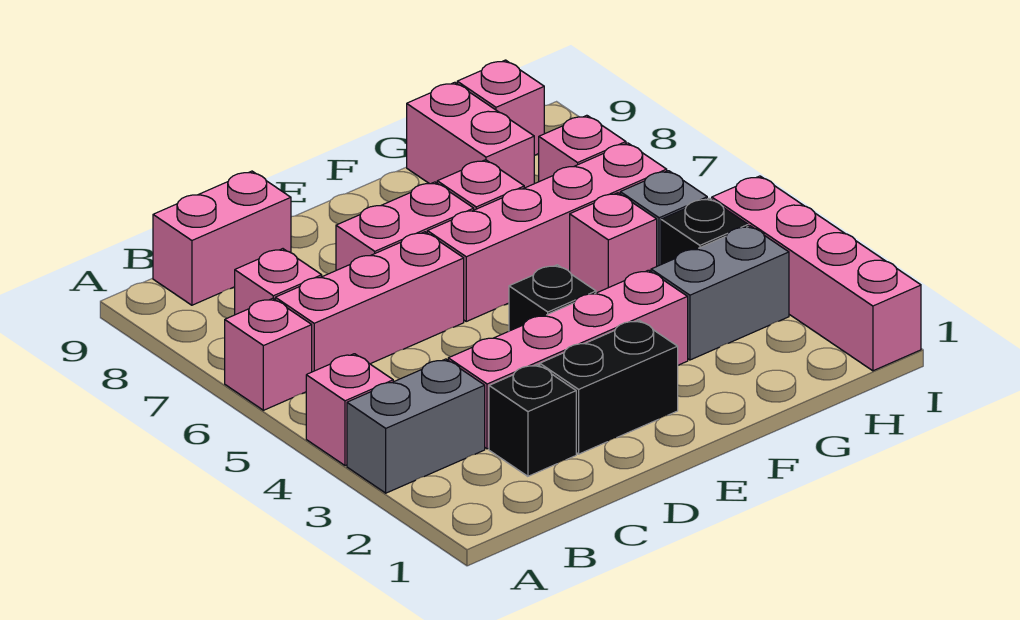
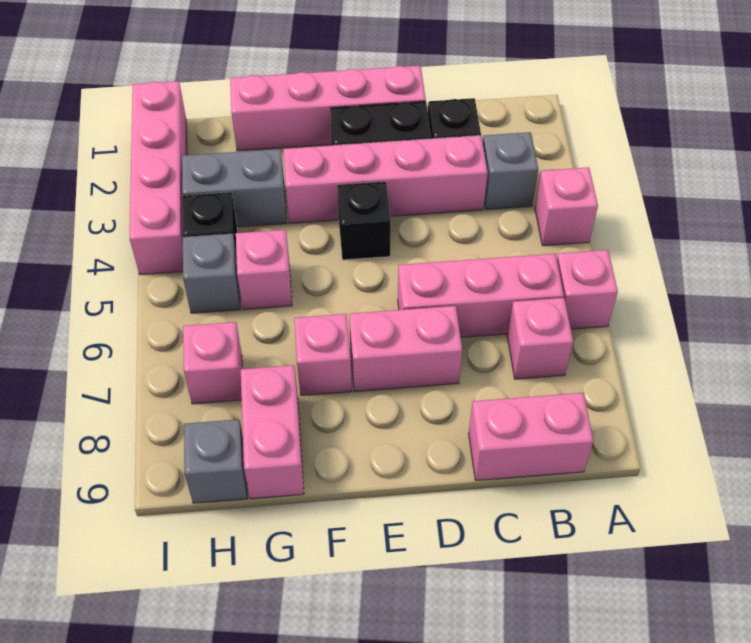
grey 1x2 brick [347,359,485,493] -> grey 1x1 brick [483,132,538,210]
pink 1x4 brick [427,143,667,321] -> pink 1x4 brick moved to [230,66,426,151]
pink 1x1 brick [457,60,544,155] -> grey 1x1 brick [184,419,247,503]

